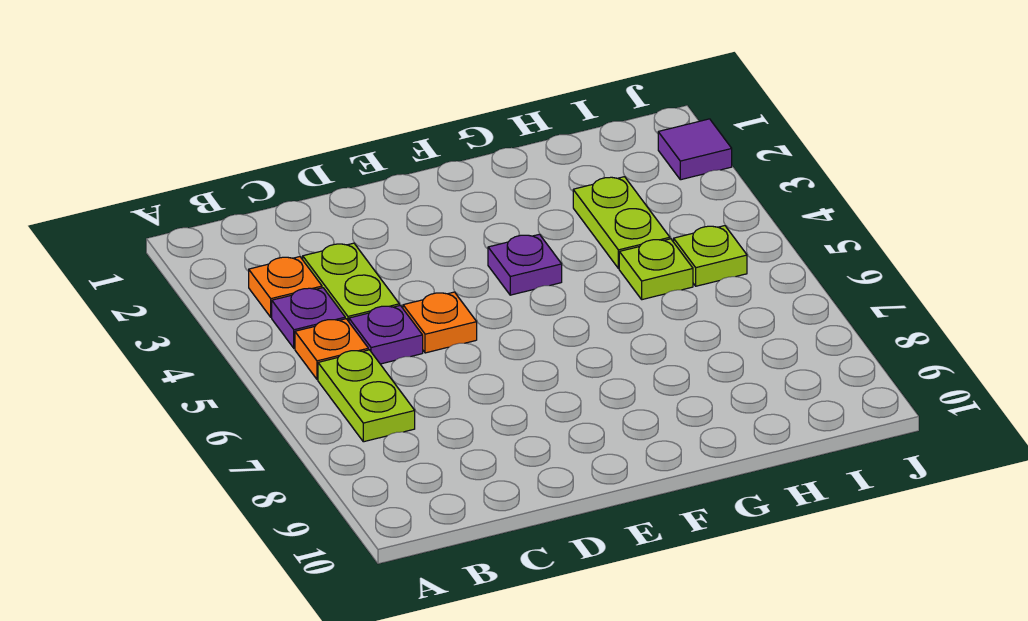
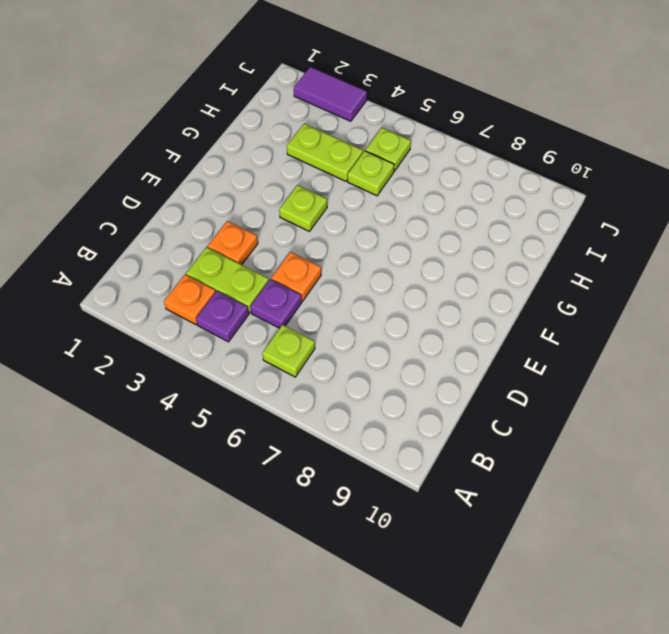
orange 1x1 plate [295,319,368,379] -> orange 1x1 plate moved to [208,221,258,265]
lime 1x2 plate [318,350,415,442] -> lime 1x1 plate [262,325,315,377]
purple 1x1 plate [488,234,562,295] -> lime 1x1 plate [279,185,327,231]
purple 1x1 tile [658,119,732,180] -> purple 1x2 tile [294,67,367,121]

